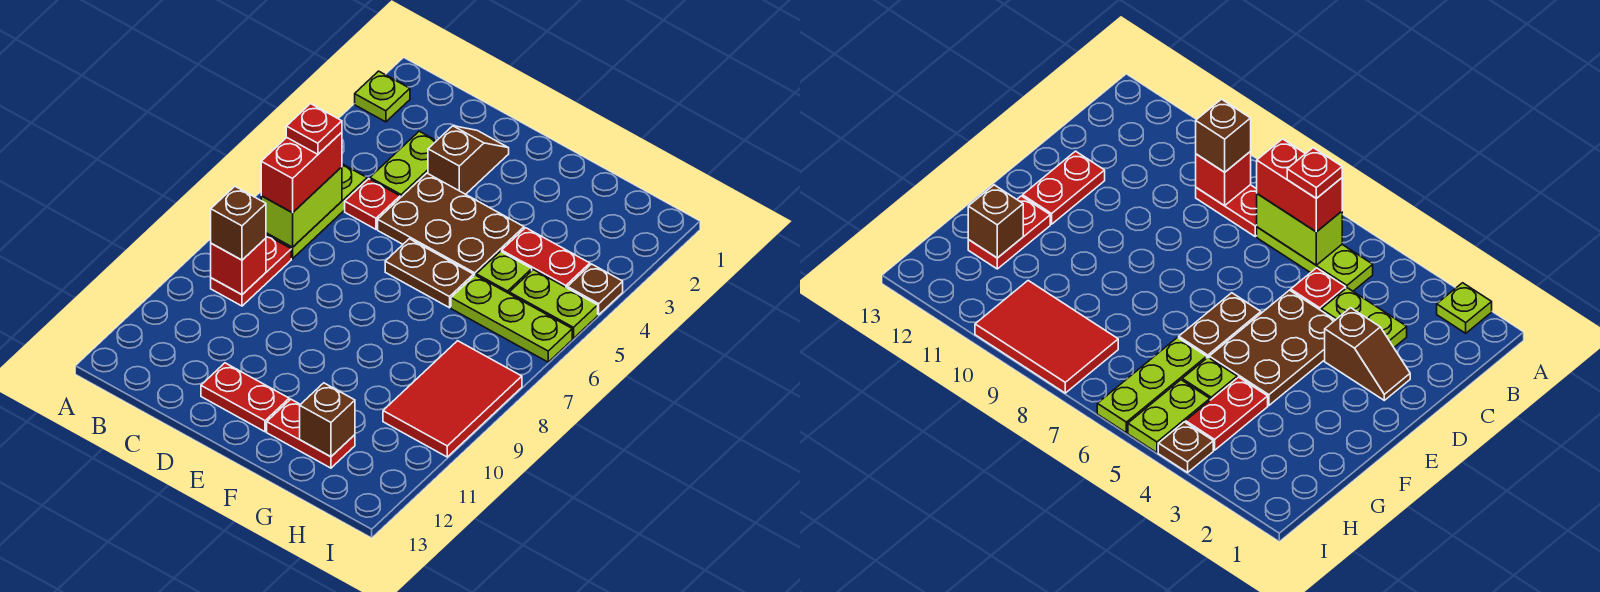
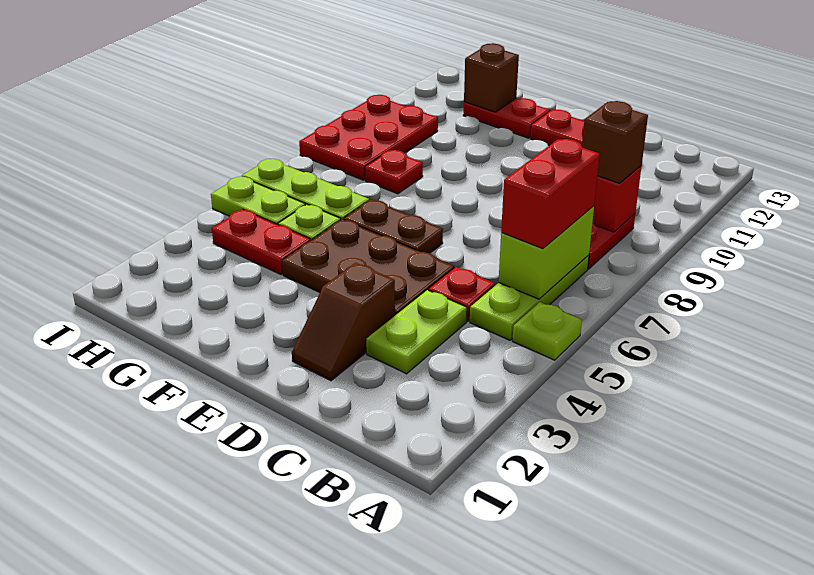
lime 1x1 plate [355,71,410,122] -> lime 1x1 plate moved to [512,302,582,360]
red 1x1 plate [286,104,342,154] -> red 1x1 plate moved to [365,150,423,194]
red 2x3 tile [383,341,522,457] -> red 2x3 plate [299,95,438,180]
brown 1x1 plate [567,264,623,315] -> none

